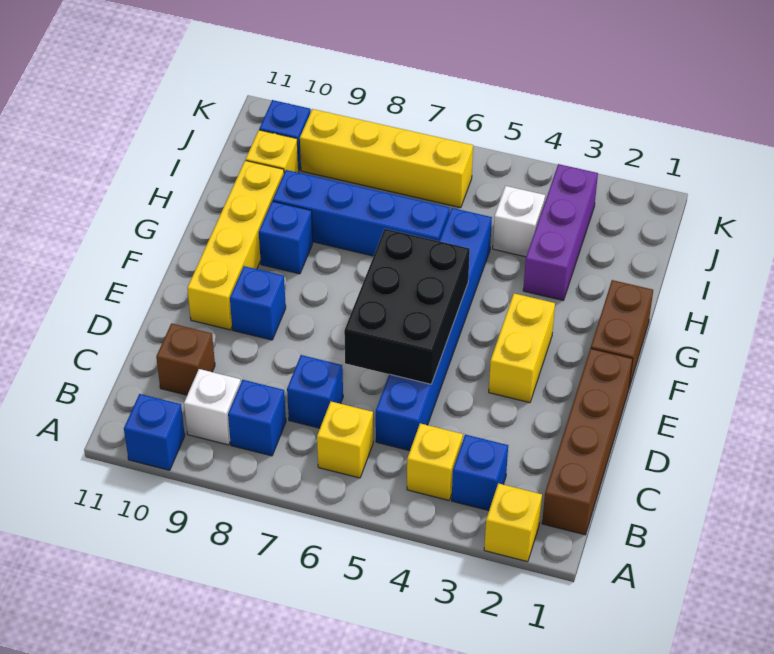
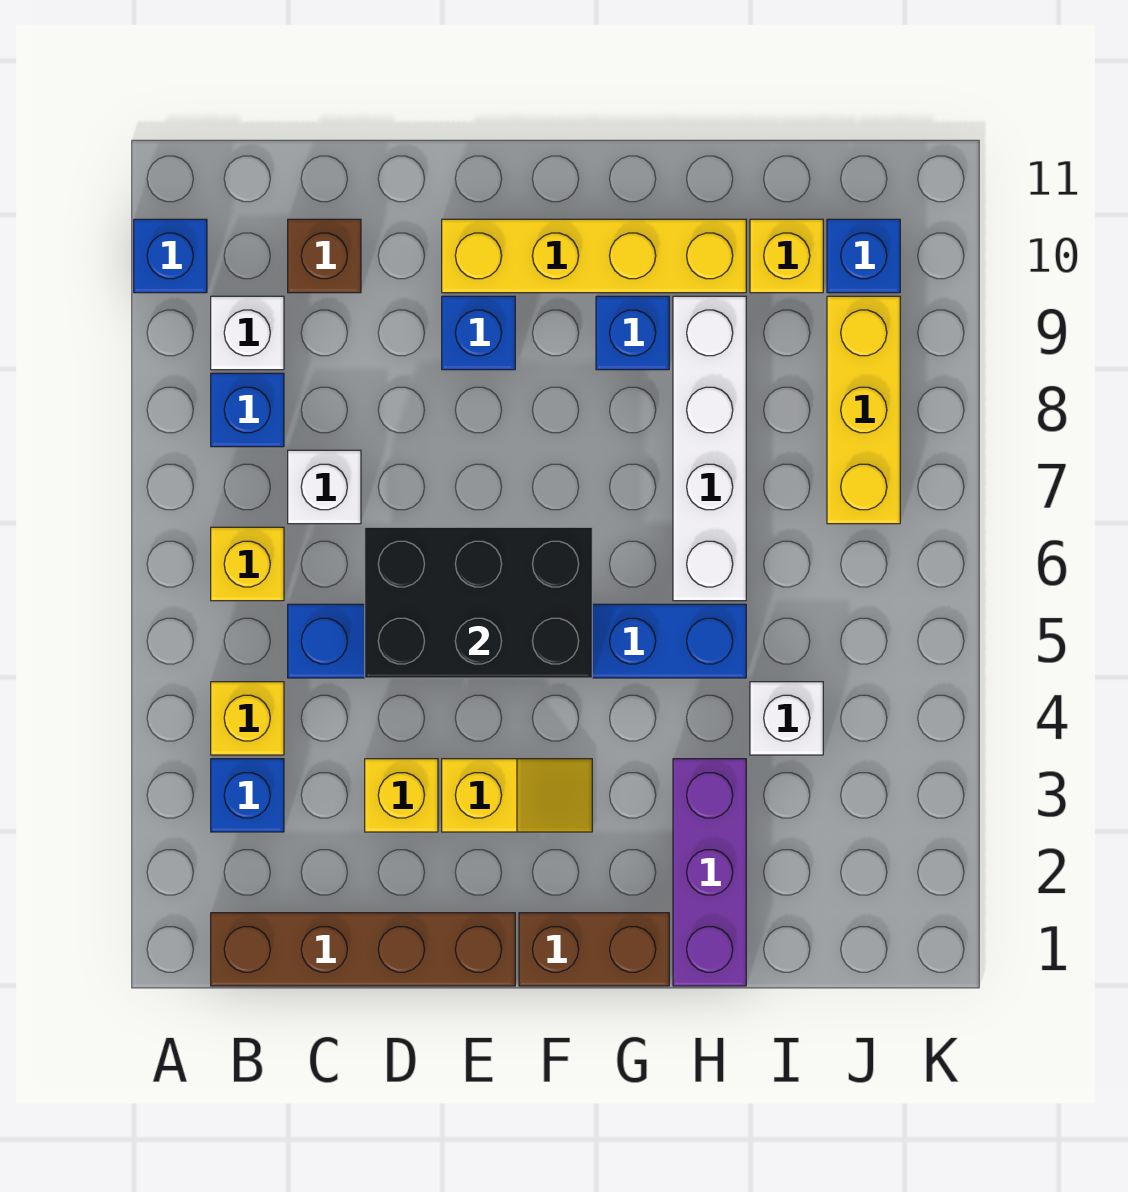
yellow 1x1 brick [484,483,542,562] -> yellow 1x1 brick moved to [365,759,438,832]
blue 1x1 brick [287,355,343,428] -> white 1x1 brick [288,450,361,524]
yellow 1x2 brick [489,293,555,403] -> yellow 1x2 slope [442,759,592,832]
purple 1x3 brick [523,164,598,300] -> purple 1x3 brick turned to [673,759,746,986]
blue 1x4 brick [273,170,450,256] -> white 1x4 brick [673,296,746,601]
yellow 1x4 brick [300,109,473,208] -> yellow 1x3 brick [827,296,900,524]

